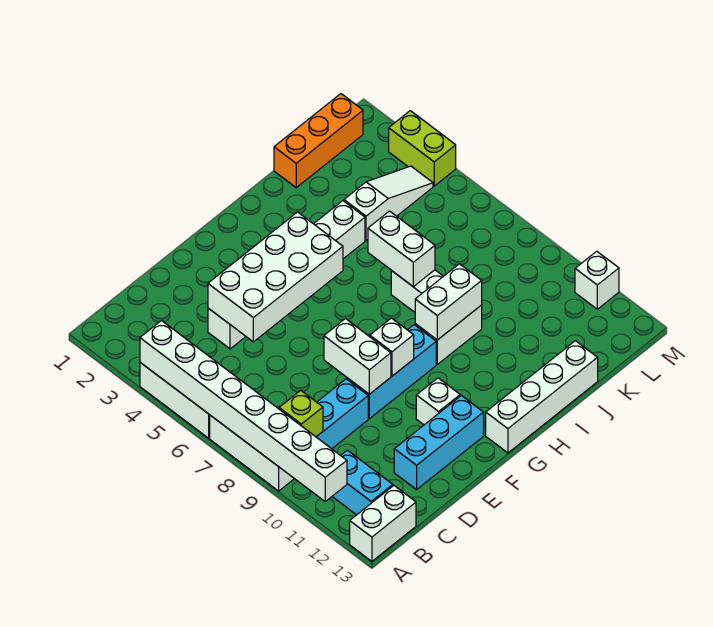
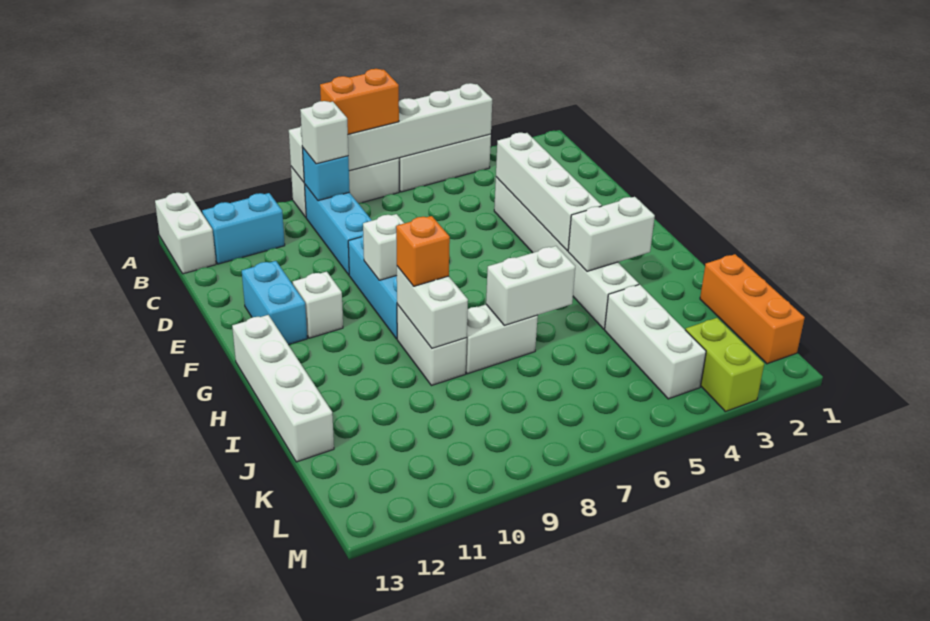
white 1x8 brick [140,321,347,501] -> white 1x6 brick [289,83,492,182]
none -> orange 1x2 brick [320,69,399,134]
lime 1x1 brick [279,390,323,437] -> cyan 1x1 brick [303,148,350,201]
white 2x4 brick [208,212,343,342] -> white 1x4 brick [496,133,602,251]
cyan 1x3 brick [394,395,484,490] -> cyan 1x2 brick [242,261,307,345]
white 1x2 brick [324,319,391,394] -> white 1x2 brick moved to [568,197,655,271]
none -> orange 1x1 brick [396,216,450,286]
white 1x3 slope [344,166,433,240] -> white 1x3 brick [605,284,706,399]
lime 1x2 brick [389,111,456,186] -> lime 1x2 brick turned to [685,318,764,412]
white 1x1 brick [575,251,619,309] -> white 1x1 brick moved to [300,101,348,164]

